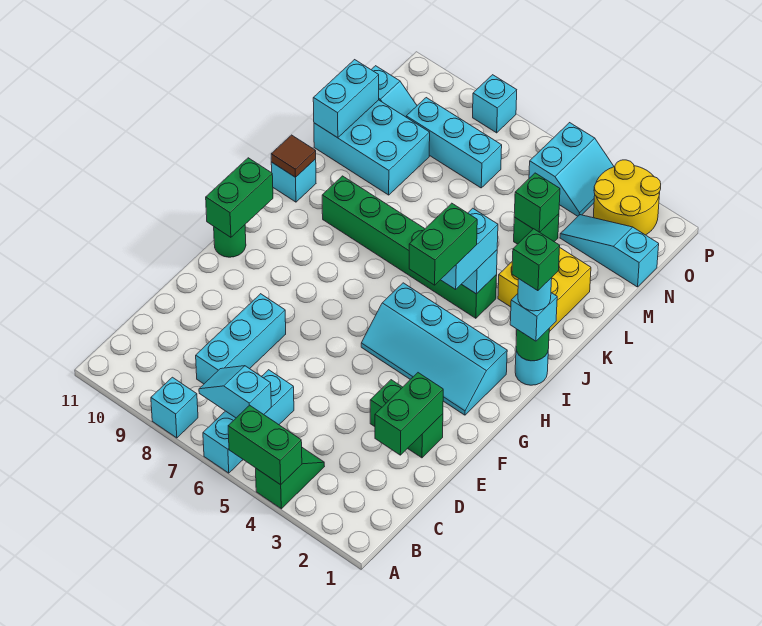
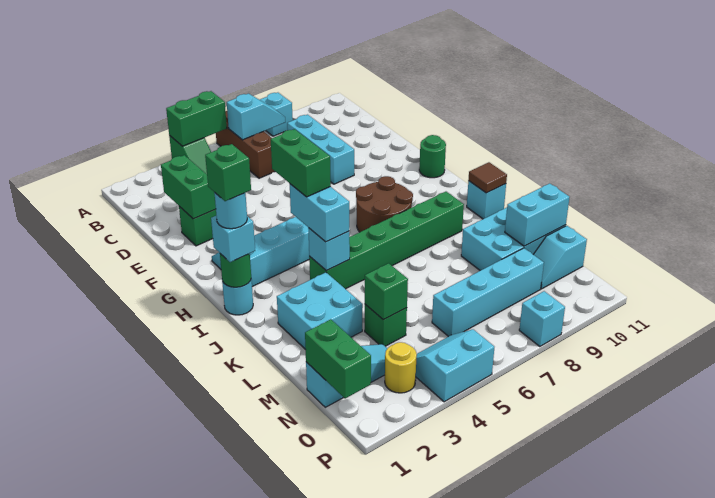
cyan 1x3 brick [203,370,294,473] -> brown 1x3 brick [216,111,275,178]
green 1x2 brick [206,158,273,237] -> green 1x2 brick moved to [305,319,371,398]
none -> brown 2x2 round brick [356,176,413,232]
yellow 2x2 brick [498,248,591,332] -> cyan 2x2 brick [277,272,363,350]
cyan 1x2 brick [313,60,379,138] -> cyan 1x2 brick turned to [505,183,569,246]
cyan 1x3 brick [406,98,502,188] -> cyan 1x4 brick [432,248,544,337]
yellow 2x2 round brick [594,160,661,235] -> yellow 1x1 round brick [385,342,417,393]
cyan 2x2 slope [529,123,614,216] -> cyan 2x2 slope turned to [416,329,494,402]

